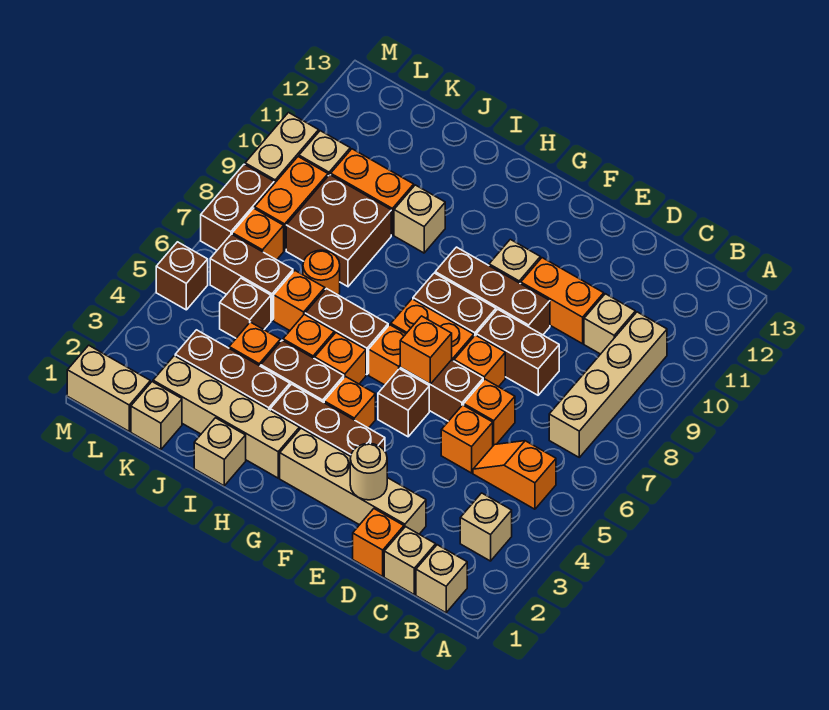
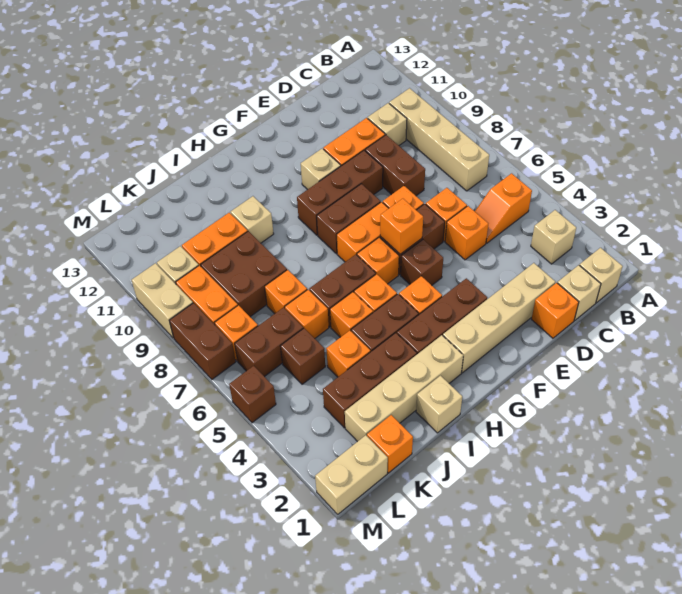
brown 1x2 brick [476,309,559,395] -> brown 1x2 brick turned to [365,135,425,196]
tan 1x1 round brick [350,443,387,500] -> none
orange 1x1 round brick [303,250,340,295] -> orange 1x1 brick [265,270,307,314]
tan 1x1 brick [131,382,182,450] -> orange 1x1 brick [367,415,413,473]

